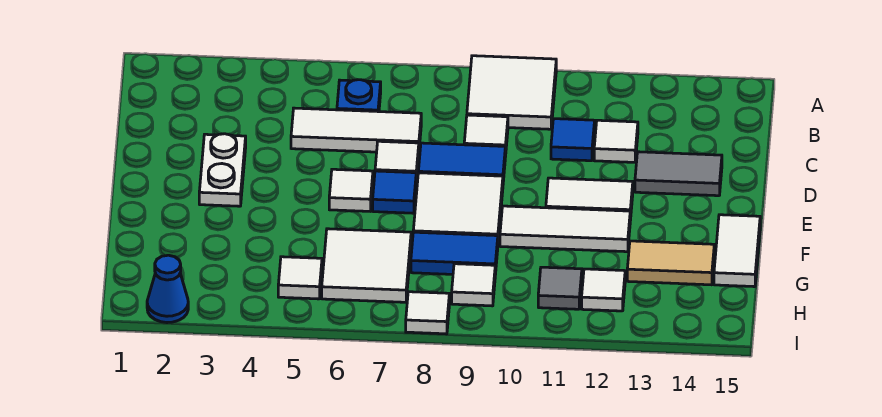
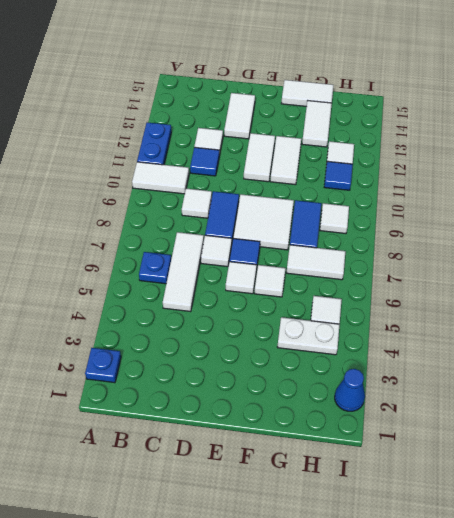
none -> blue 1x1 plate [85,348,121,383]
white 2x2 tile [467,56,556,129] -> white 1x2 tile [132,162,189,194]
none -> blue 1x2 plate [137,122,171,165]
white 1x2 plate [199,134,246,206] -> white 1x2 plate moved to [278,317,340,355]
grey 1x2 tile [635,152,722,196] -> white 1x2 tile [224,93,255,139]
white 1x3 tile [500,206,630,252] -> white 1x2 tile [270,136,301,185]
white 2x2 tile [322,229,411,302] -> white 1x2 tile [287,245,345,280]
tan 1x2 tile [627,241,714,285] -> white 1x2 tile [302,101,332,147]
grey 1x1 tile [538,267,582,309] -> blue 1x1 tile [324,161,353,190]
white 1x1 tile [406,292,449,334] -> white 1x1 tile moved to [255,265,285,297]

